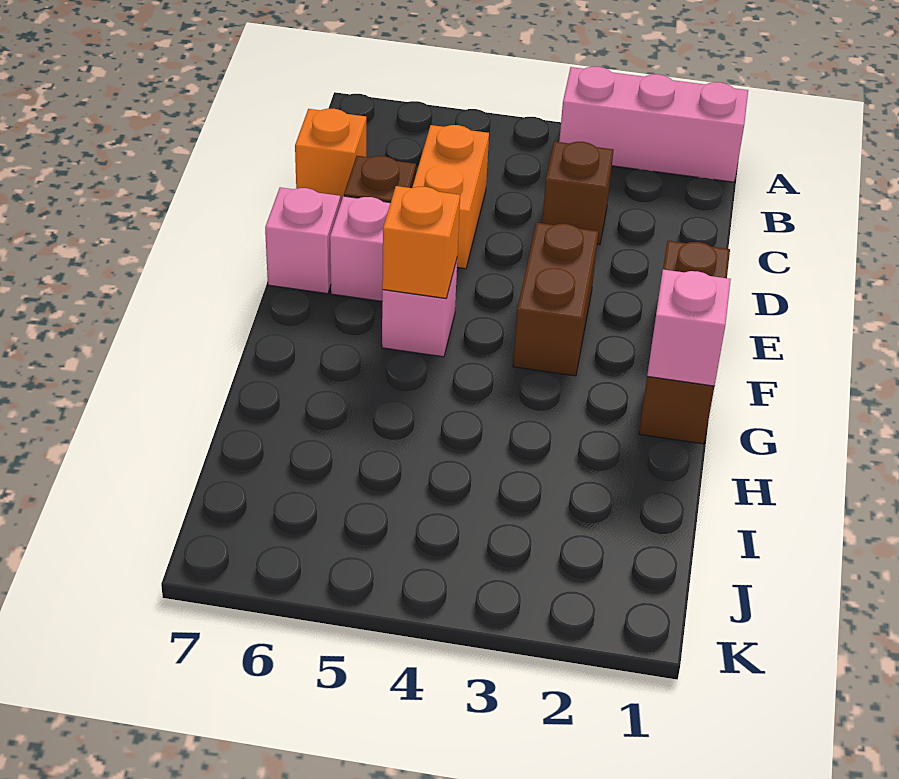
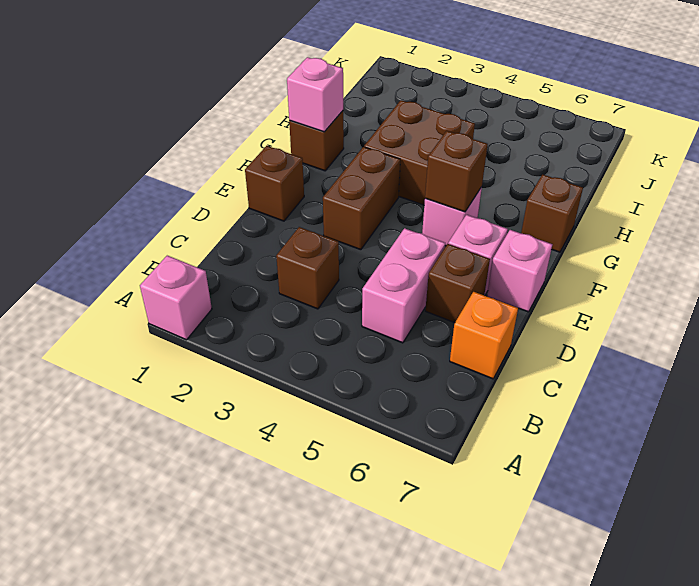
pink 1x3 brick [559,66,748,182] -> pink 1x1 brick [140,256,212,340]
orange 1x2 brick [412,125,489,269] -> pink 1x2 brick [362,228,445,343]
orange 1x1 brick [382,186,460,298] -> brown 1x1 brick [425,131,488,212]
none -> brown 2x2 brick [364,100,475,205]
none -> brown 1x1 brick [521,175,583,252]

